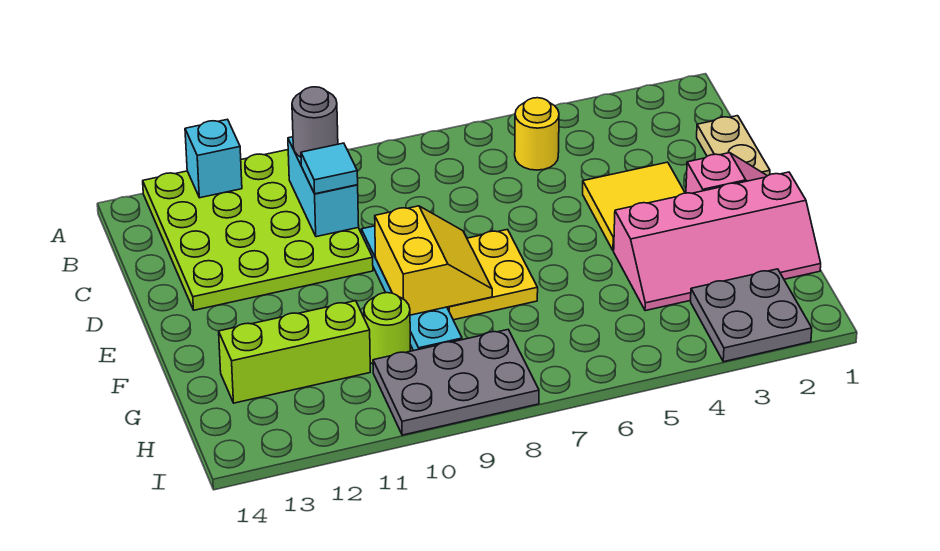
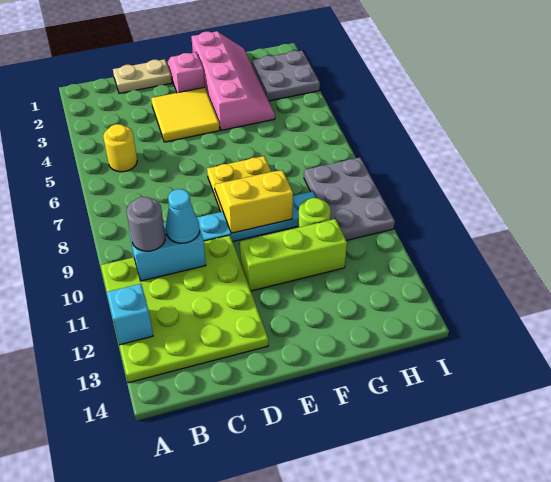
cyan 1x1 tile [301,143,358,194] -> cyan 1x1 cone [166,189,200,243]
lime 1x3 brick [219,301,370,403] -> lime 1x3 brick turned to [240,219,347,291]

